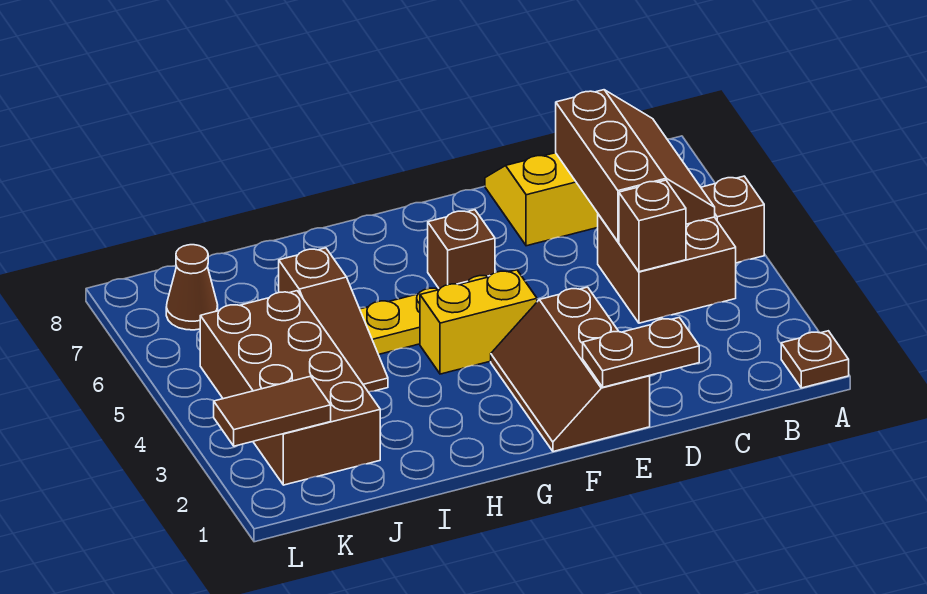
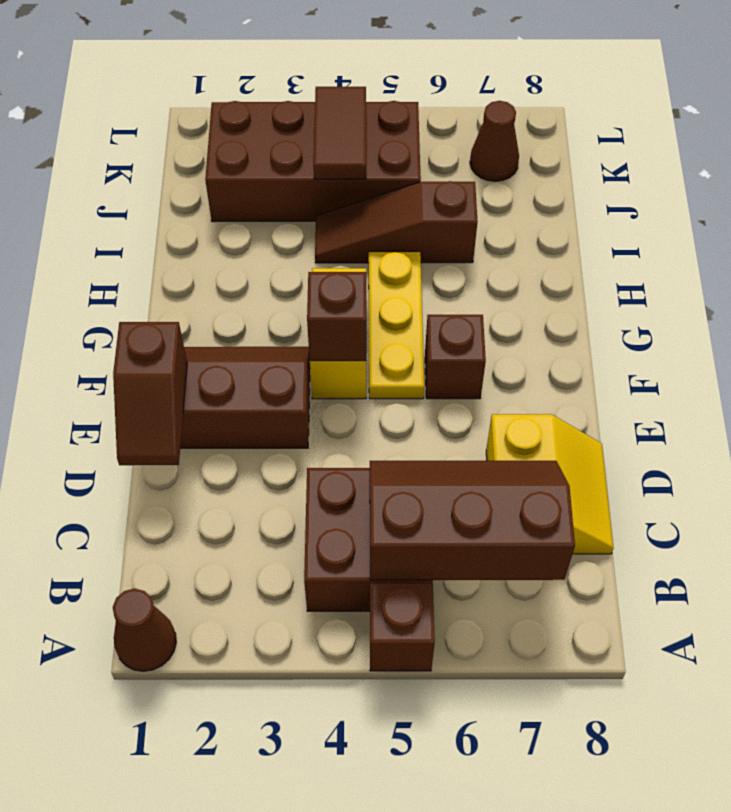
brown 1x1 plate [781,331,849,388] -> brown 1x1 cone [113,589,176,671]
brown 2x3 slope [556,90,715,242] -> brown 2x3 slope turned to [370,461,575,580]
brown 1x1 brick [619,180,686,272] -> brown 1x1 brick moved to [307,272,367,361]
brown 1x2 plate [583,318,699,387] -> brown 1x2 slope [113,322,187,465]
brown 1x2 tile [214,376,331,446] -> brown 1x2 tile moved to [314,87,366,179]

